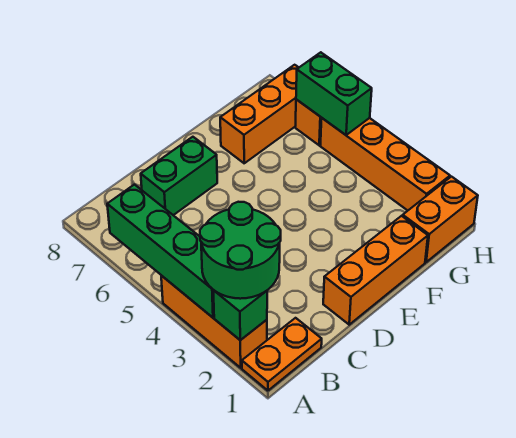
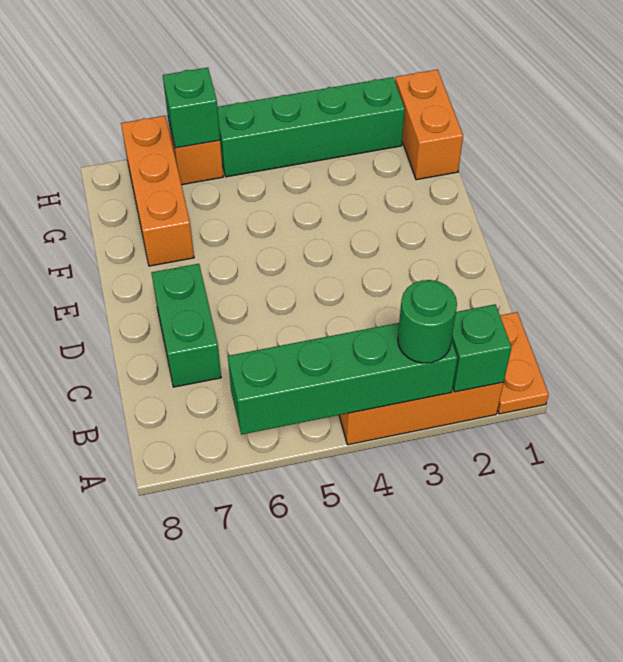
green 2x2 round brick [200,202,281,299] -> green 1x1 round brick [398,280,457,363]
orange 1x3 brick [323,216,428,325] -> none
orange 1x4 brick [320,118,450,210] -> green 1x4 brick [217,77,405,177]
green 1x2 brick [296,52,372,135] -> green 1x1 brick [163,68,220,148]

